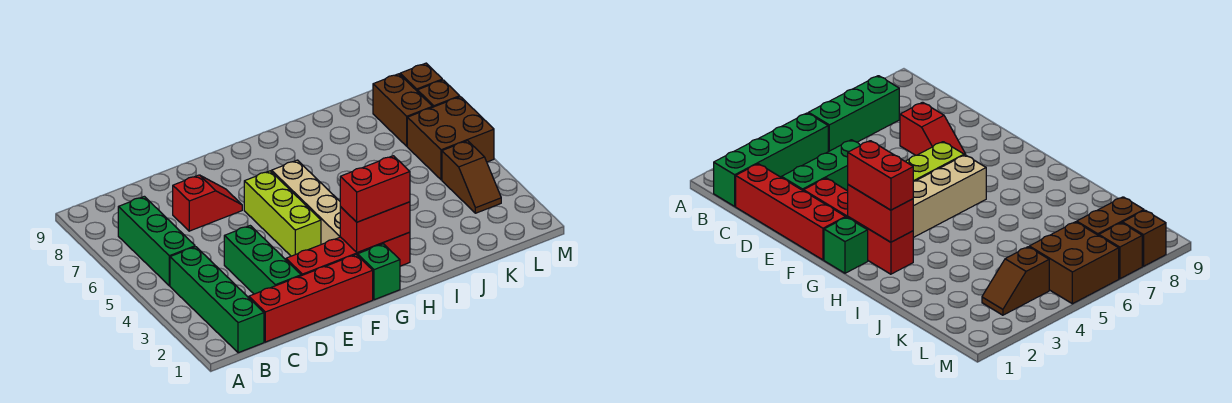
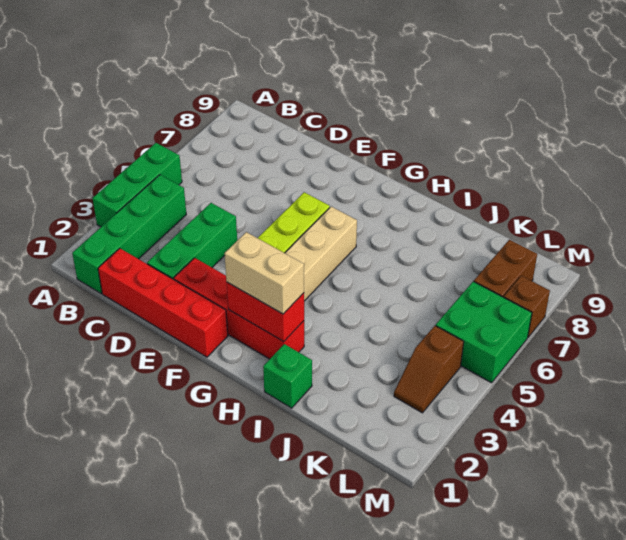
green 1x3 brick [118,196,195,286] -> green 1x3 brick moved to [93,143,182,227]
red 1x2 slope [173,175,242,231] -> none
green 1x1 brick [358,244,400,300] -> green 1x1 brick moved to [263,344,312,408]
red 1x2 brick [340,156,410,222] -> tan 1x2 brick [225,232,304,314]
brown 2x2 brick [407,97,494,180] -> green 2x2 brick [436,281,532,383]
brown 1x1 brick [400,63,442,91] -> none

